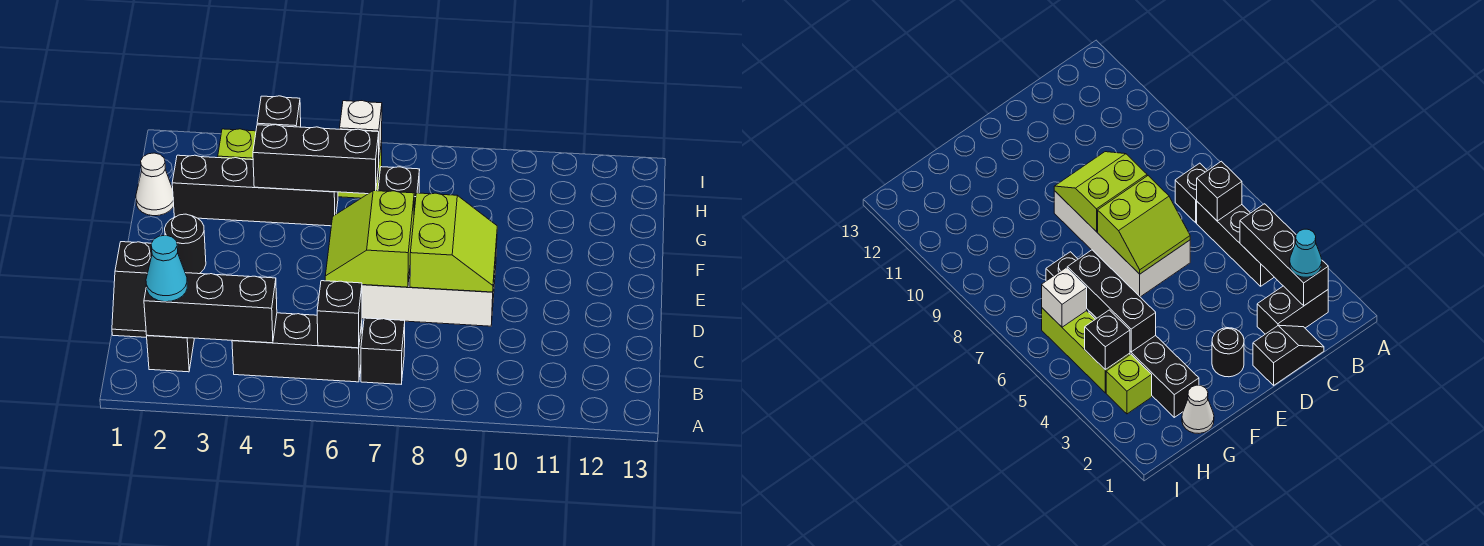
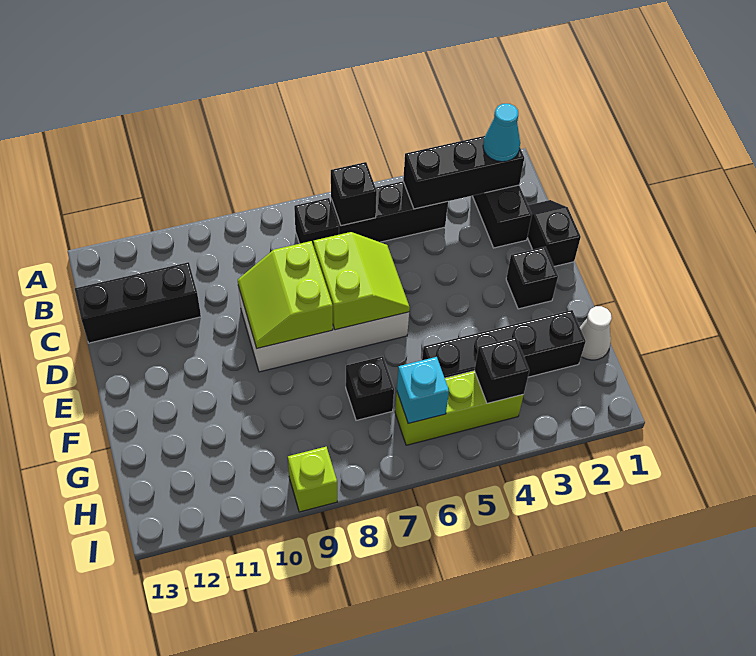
black 1x1 round brick [165,214,206,274] -> black 1x1 brick [506,247,558,309]
black 1x3 brick [253,125,379,194] -> black 1x3 brick moved to [75,262,201,343]
lime 1x1 brick [218,129,256,160] -> lime 1x1 brick moved to [288,447,337,512]
white 1x1 brick [340,101,382,158] -> cyan 1x1 brick [397,357,449,423]

